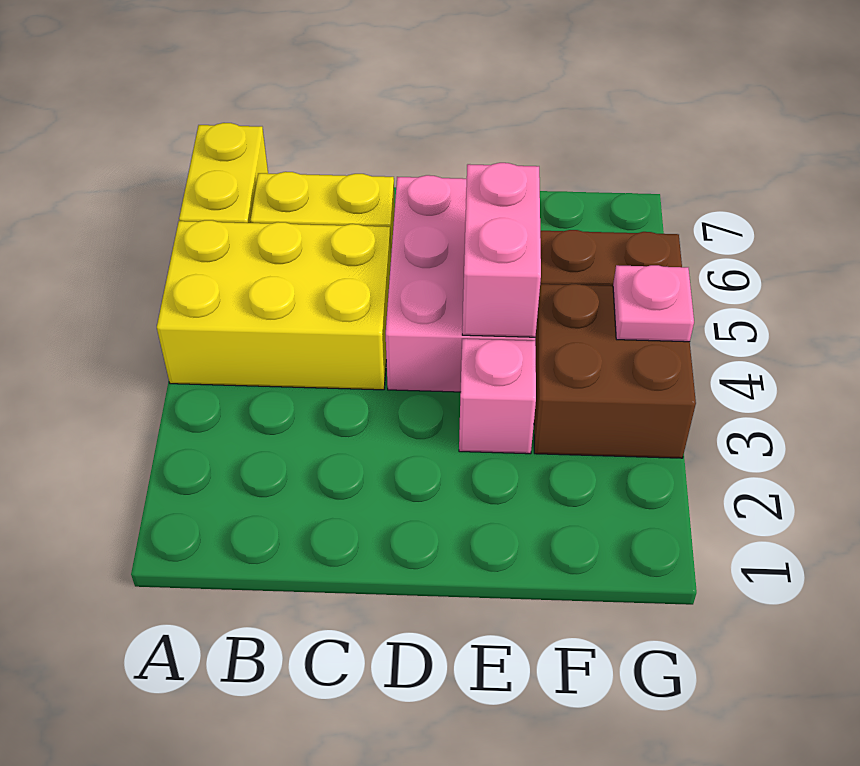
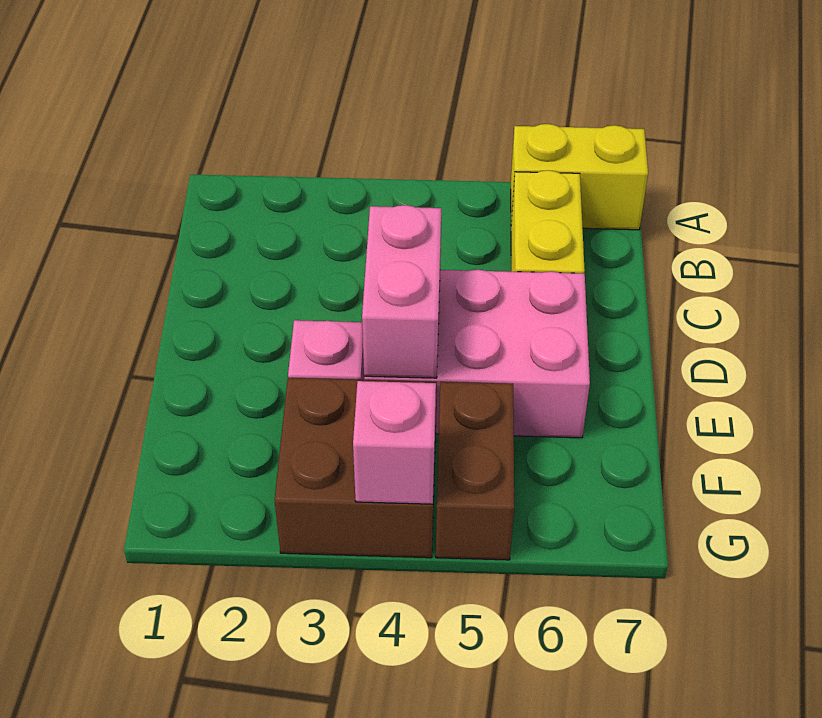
yellow 2x3 brick [157,220,391,390] -> none
pink 1x2 brick [462,163,541,337] -> pink 1x2 brick turned to [362,205,441,378]
pink 1x1 plate [613,265,694,342] -> pink 1x1 brick [353,381,436,504]

